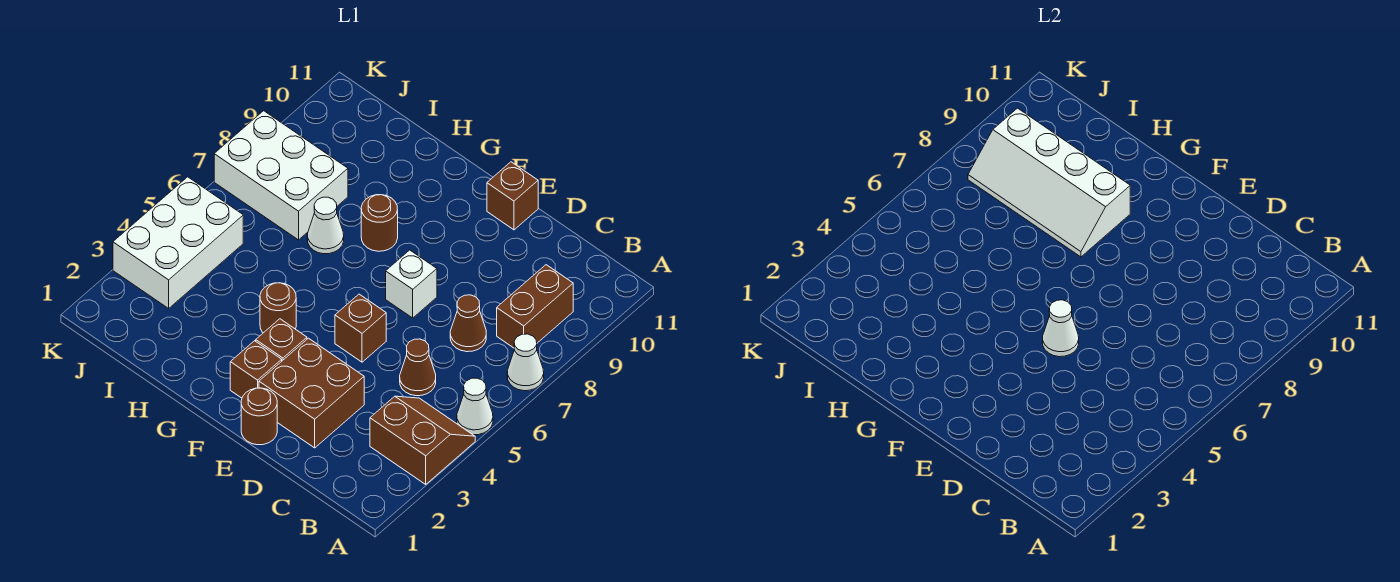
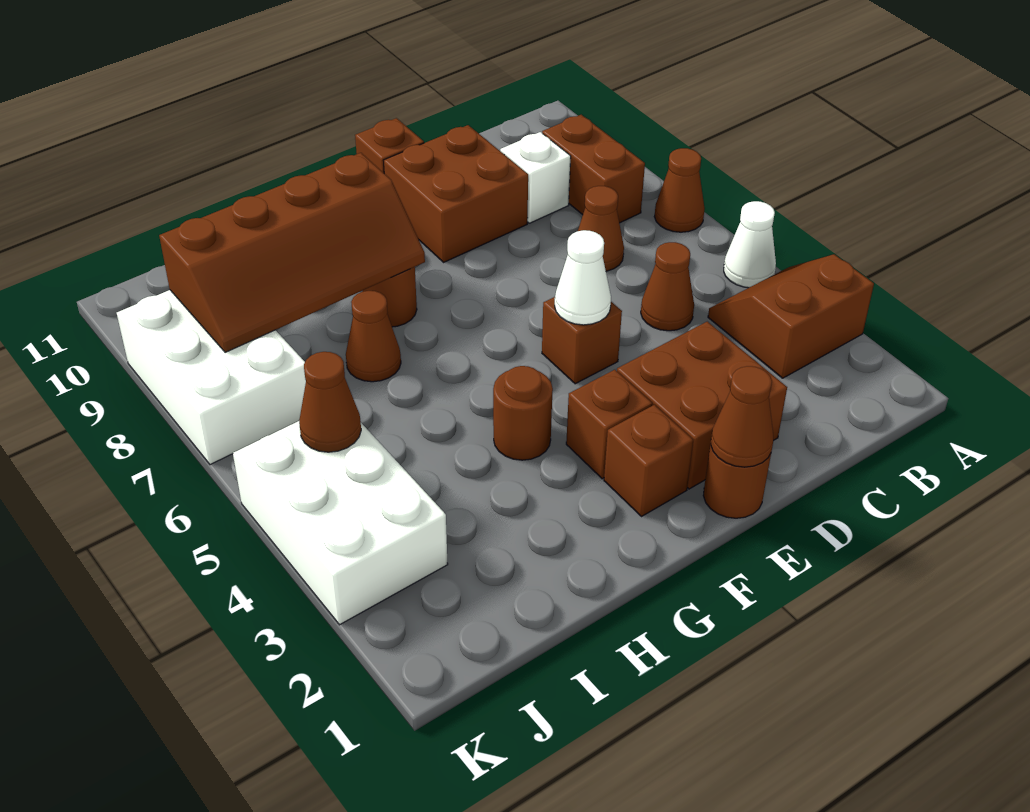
white 1x1 cone [507,334,544,391] -> brown 1x1 cone [654,148,705,232]
none -> brown 2x2 brick [383,125,528,262]
none -> brown 1x1 cone [711,366,773,467]
white 1x1 brick [386,250,437,318] -> white 1x1 brick moved to [500,132,571,223]
white 2x4 slope [968,108,1130,257] -> brown 2x4 slope [159,153,425,353]
white 1x1 cone [307,197,344,254] -> brown 1x1 cone [346,291,401,382]
white 2x3 brick [214,111,348,240] -> white 2x3 brick turned to [117,290,306,465]
none -> brown 1x1 cone [299,352,361,452]

